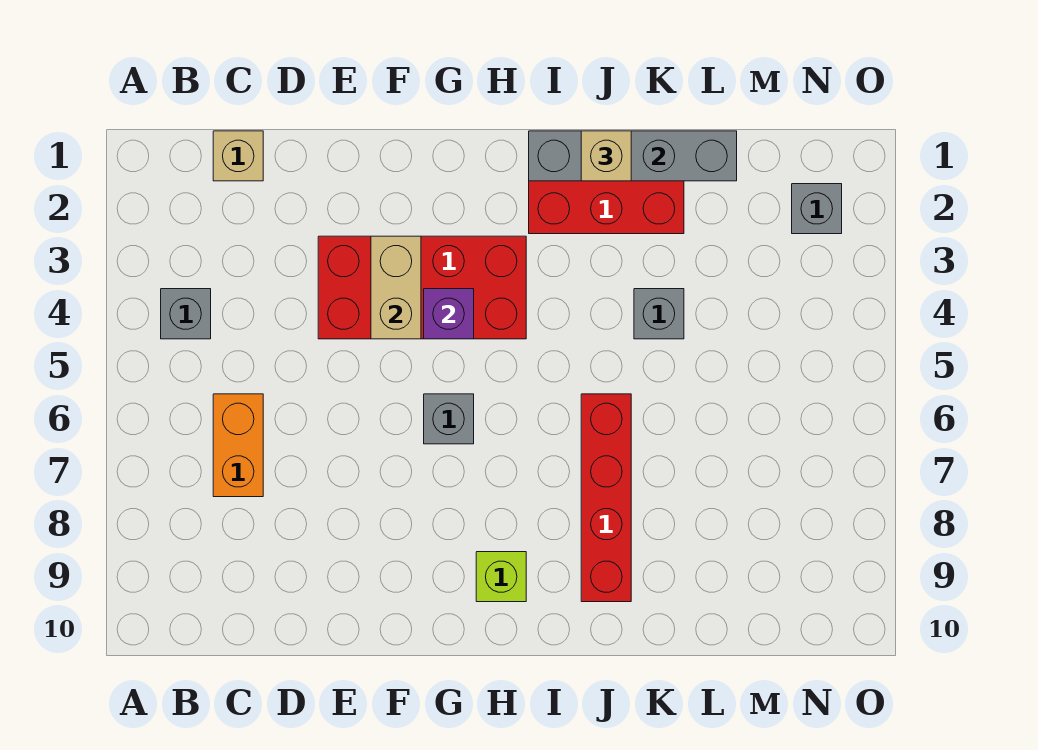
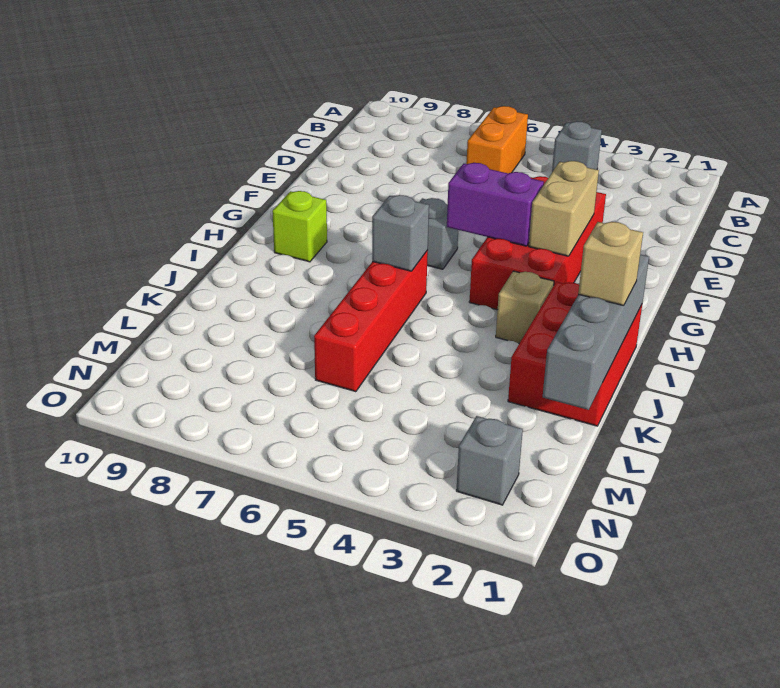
tan 1x1 brick [213,131,263,181] -> tan 1x1 brick moved to [496,271,554,343]
orange 1x2 brick [213,394,263,497] -> orange 1x2 brick turned to [466,106,528,173]
tan 1x2 brick [371,236,421,339] -> tan 1x2 brick turned to [529,161,599,256]
purple 1x1 brick [424,289,474,339] -> purple 1x2 brick [447,163,544,246]
red 1x4 brick [581,394,631,602] -> red 1x4 brick turned to [314,250,428,392]
grey 1x1 brick [634,289,684,339] -> grey 1x1 brick moved to [372,195,429,271]

